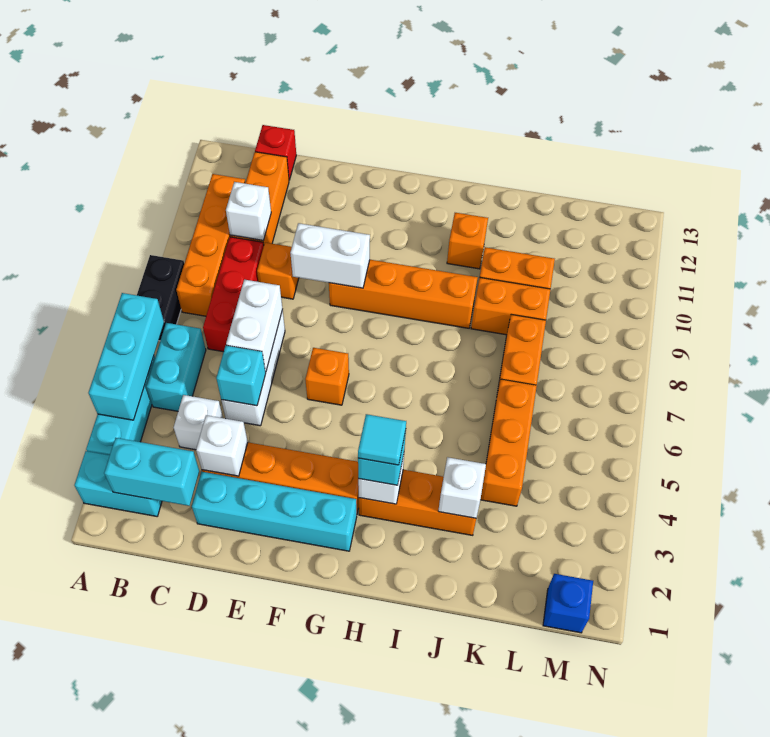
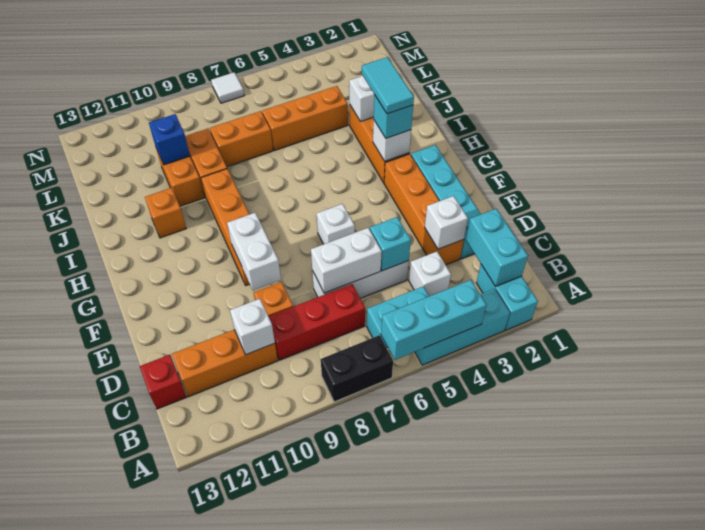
orange 1x4 brick [176,174,245,316] -> none
orange 1x1 brick [305,348,349,405] -> white 1x1 brick [317,204,355,244]
cyan 1x1 tile [358,414,406,465] -> cyan 1x2 tile [362,57,414,114]
blue 1x1 brick [543,574,593,633] -> blue 1x1 brick moved to [149,114,190,165]
none -> white 1x1 tile [211,72,244,103]

